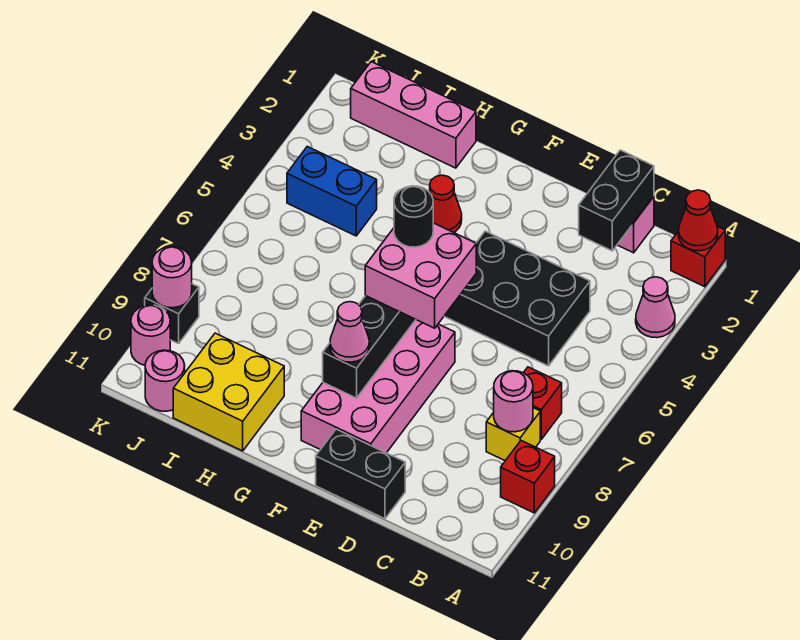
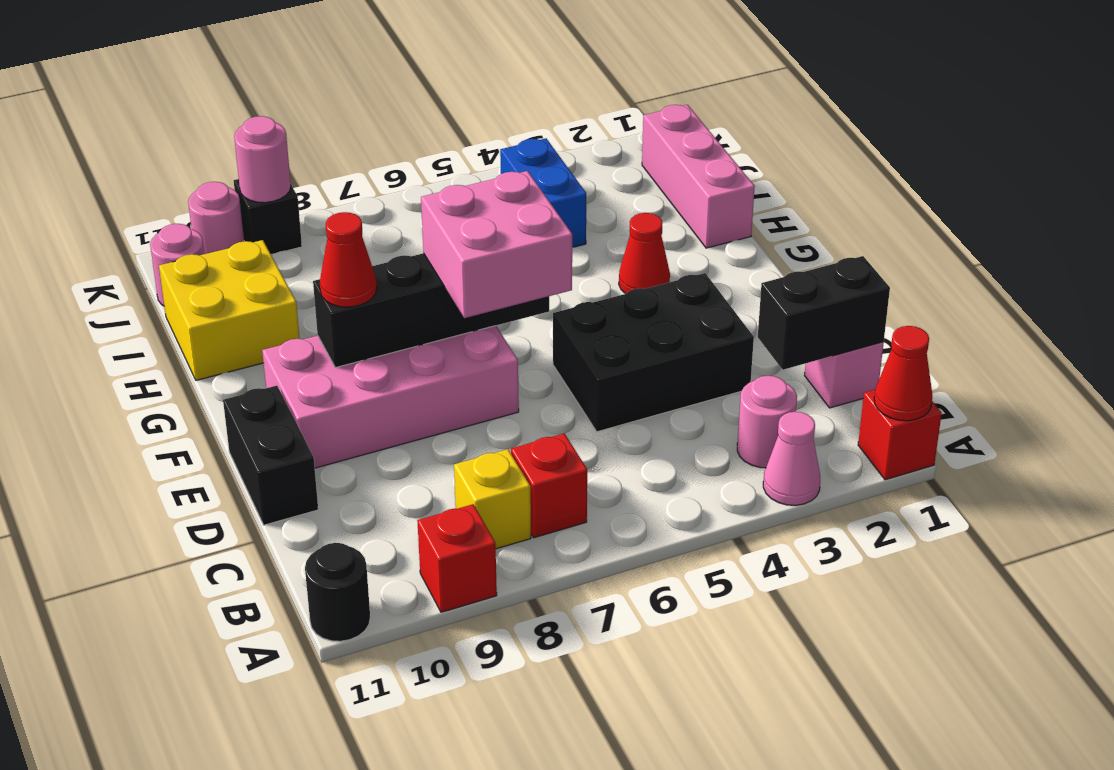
pink 1x1 round brick [494,371,533,432] -> pink 1x1 round brick moved to [737,376,797,468]
black 2x3 brick [444,231,590,366] -> black 2x3 brick turned to [553,273,754,432]
black 1x1 round brick [394,186,433,247] -> black 1x1 round brick moved to [305,543,370,641]
pink 1x1 cone [330,302,369,362] -> red 1x1 cone [320,212,377,307]

